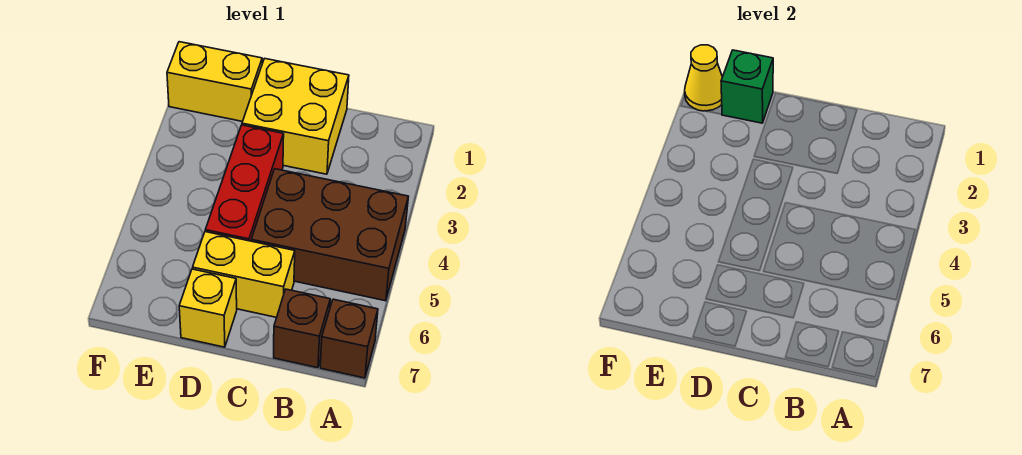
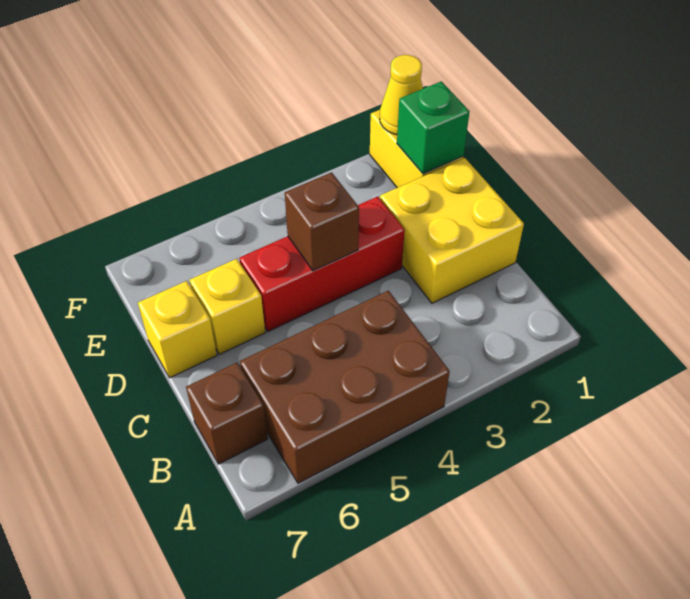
brown 2x3 brick [251,169,409,301] -> brown 2x3 brick turned to [240,291,450,483]
brown 1x1 brick [320,299,378,378] -> brown 1x1 brick moved to [285,172,359,271]
yellow 1x2 brick [193,232,295,317] -> yellow 1x1 brick [189,259,265,354]

